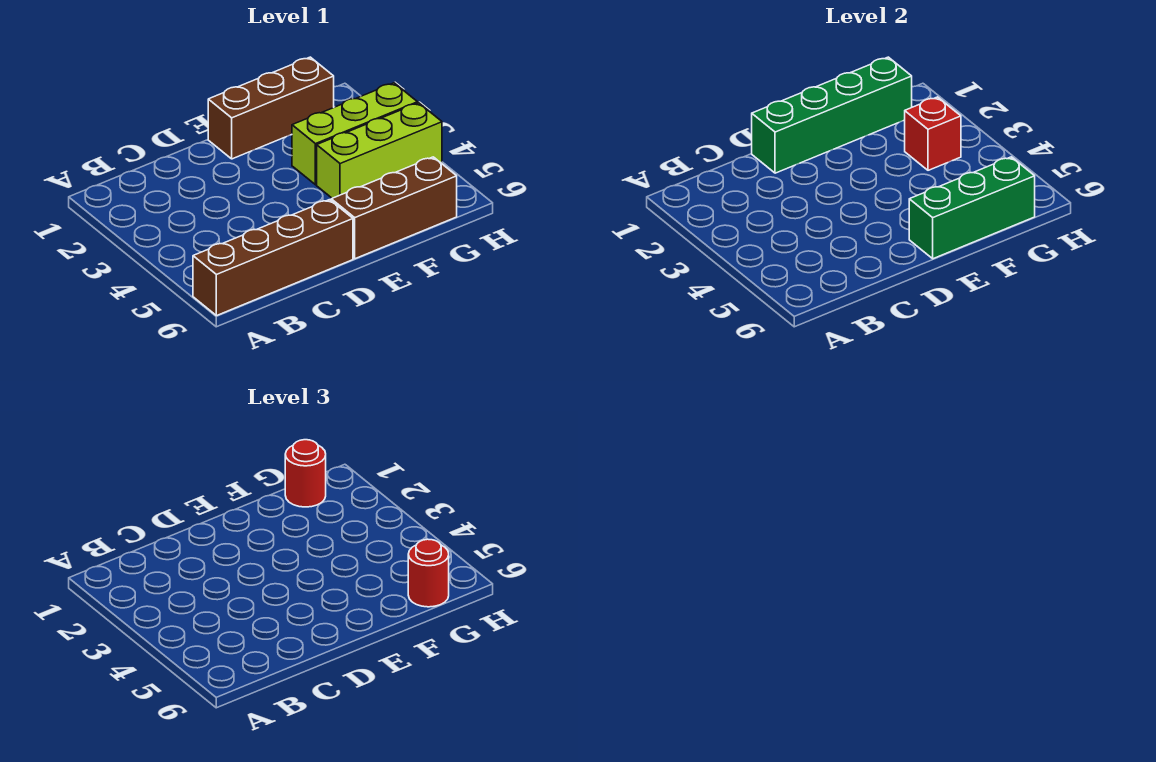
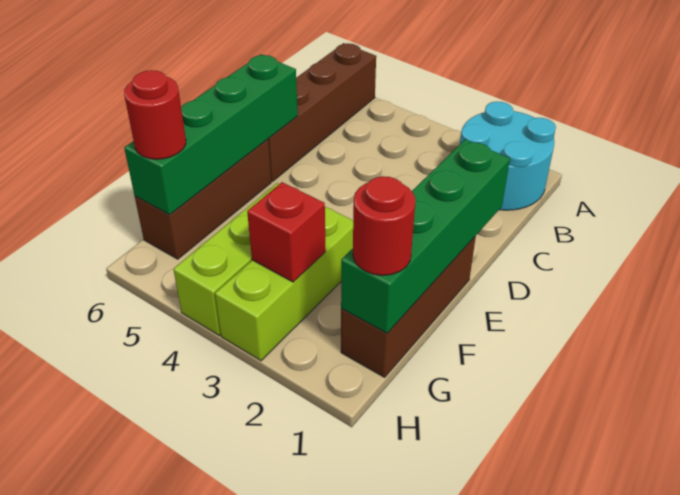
none -> cyan 2x2 round brick [460,102,556,210]
green 1x3 brick [909,157,1035,259] -> green 1x4 brick [124,54,298,215]

